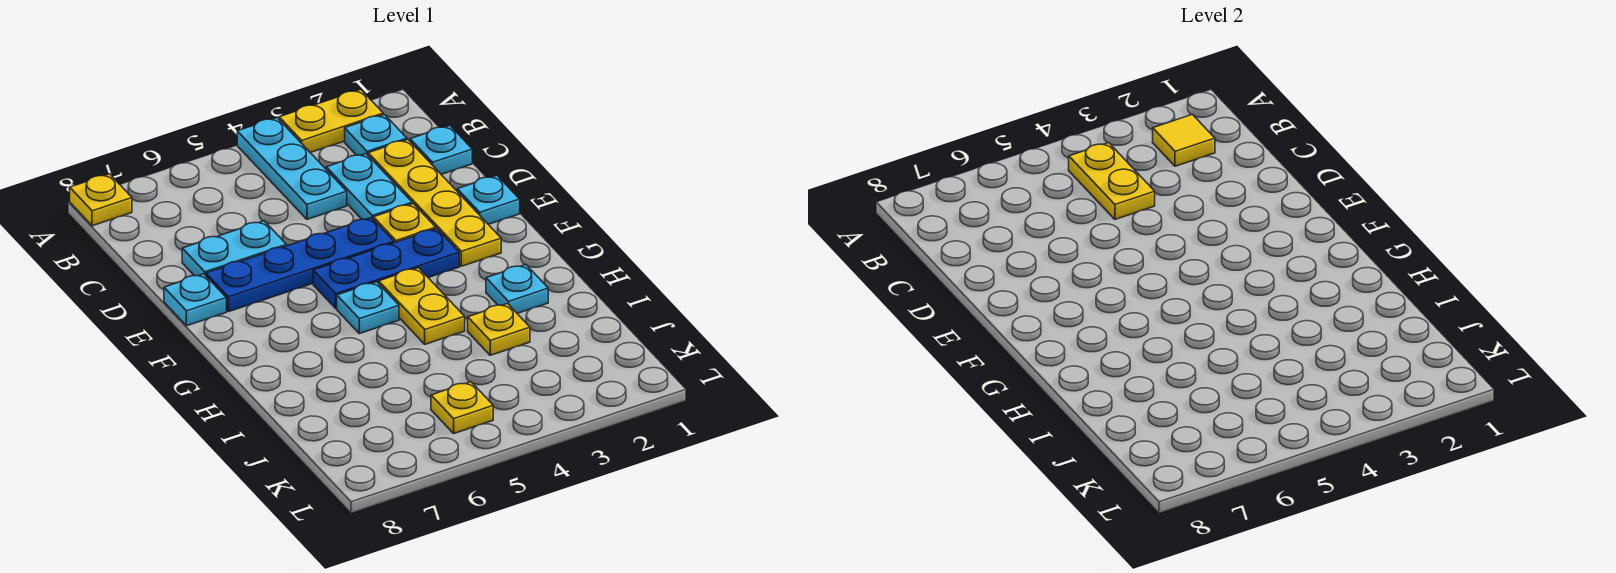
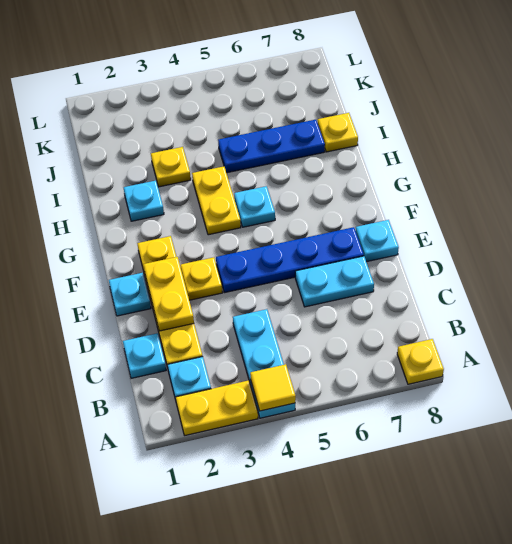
yellow 1x1 tile [1153,114,1215,166] -> yellow 1x1 tile moved to [250,364,296,411]
yellow 1x2 plate [1069,143,1155,219] -> yellow 1x2 plate moved to [143,257,194,331]
cyan 1x2 plate [326,154,412,219] -> none
blue 1x3 plate [313,229,459,308] -> blue 1x3 plate moved to [218,120,325,173]
yellow 1x1 plate [431,382,493,433] -> yellow 1x1 plate moved to [318,113,358,152]

